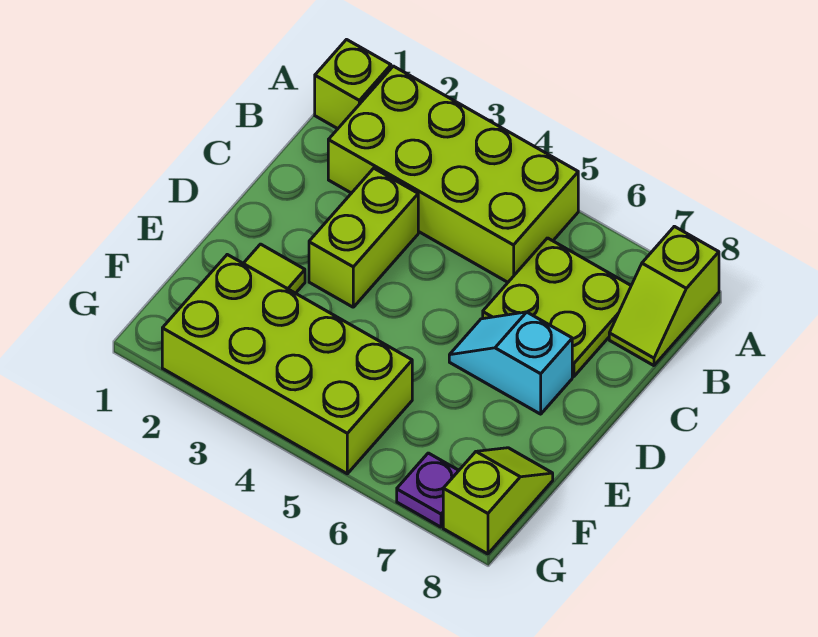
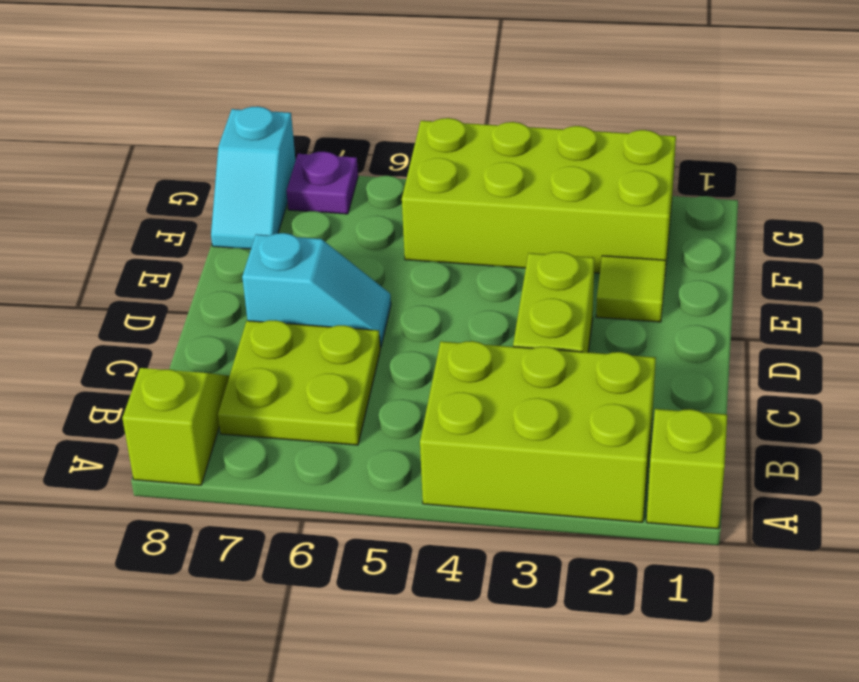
lime 2x4 brick [328,66,578,282] -> lime 2x3 brick [420,341,656,522]
lime 1x2 slope [443,448,553,554] -> cyan 1x2 slope [211,106,296,249]

